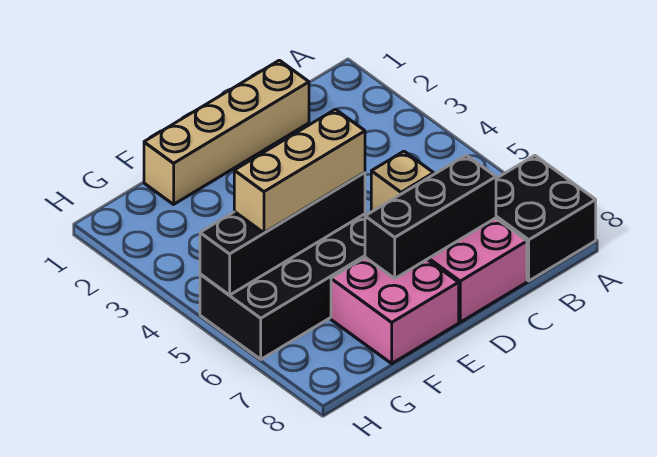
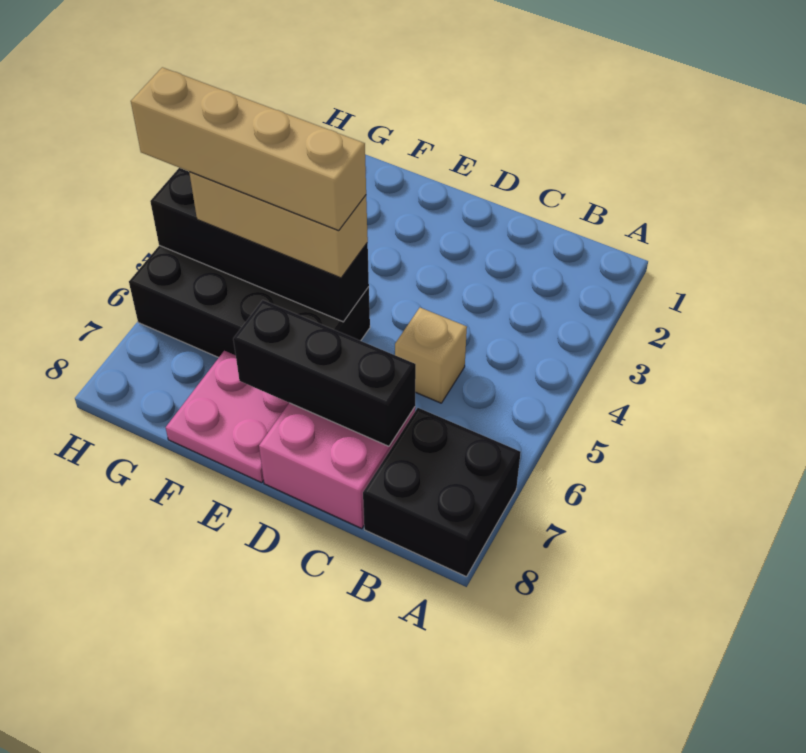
tan 1x4 brick [144,60,309,204] -> tan 1x4 brick moved to [131,67,366,231]
pink 2x2 brick [331,257,459,363] -> pink 2x2 plate [166,351,289,483]

